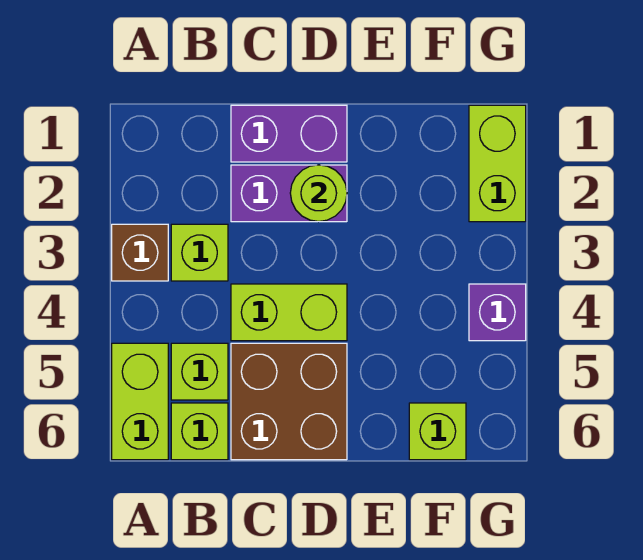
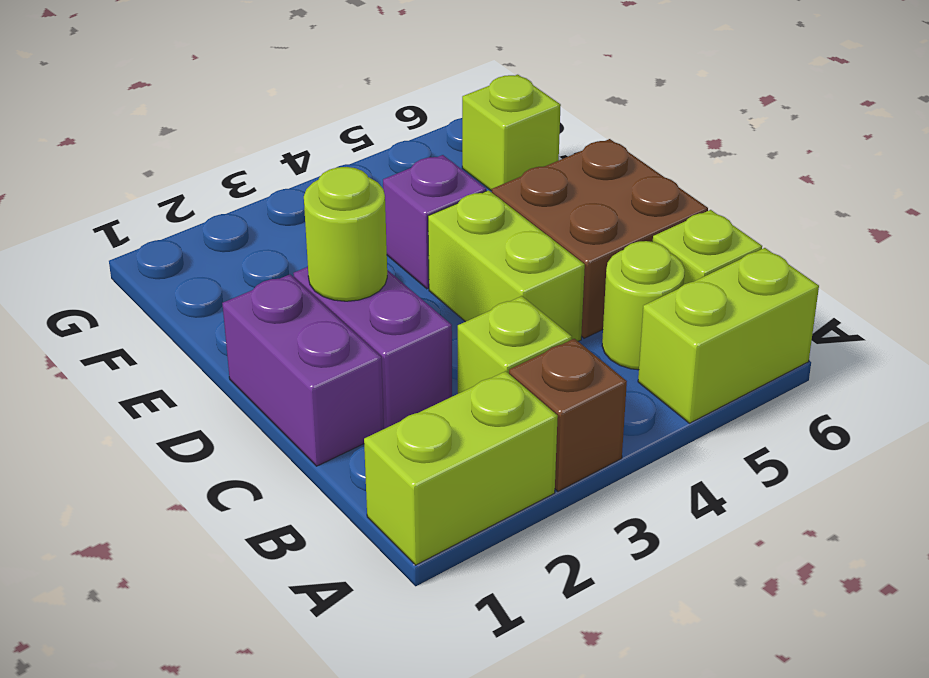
lime 1x1 brick [171,343,228,400] -> lime 1x1 round brick [602,241,685,370]
lime 1x2 brick [469,105,526,222] -> lime 1x2 brick moved to [364,371,558,565]
purple 1x1 brick [469,284,526,341] -> purple 1x1 brick moved to [383,155,486,289]

